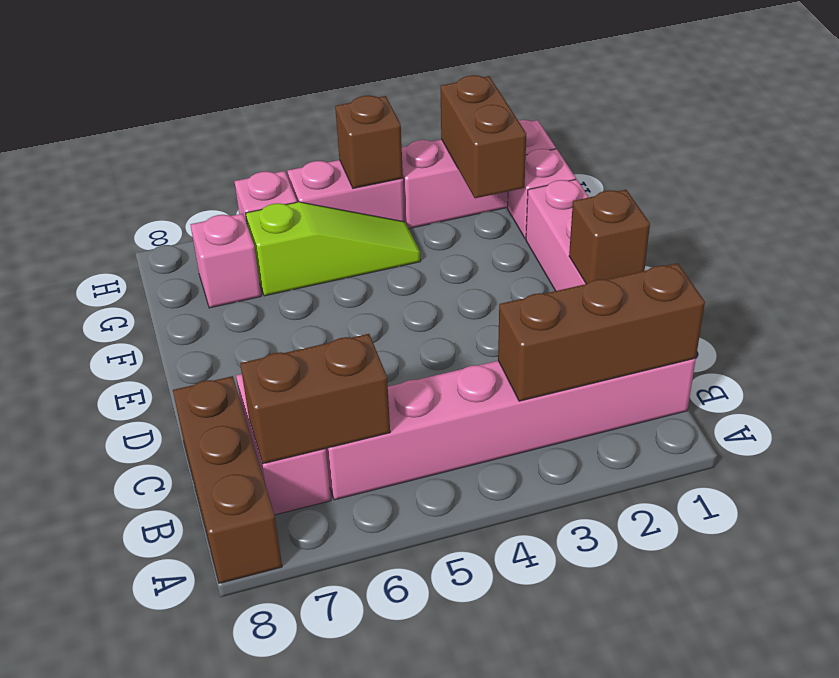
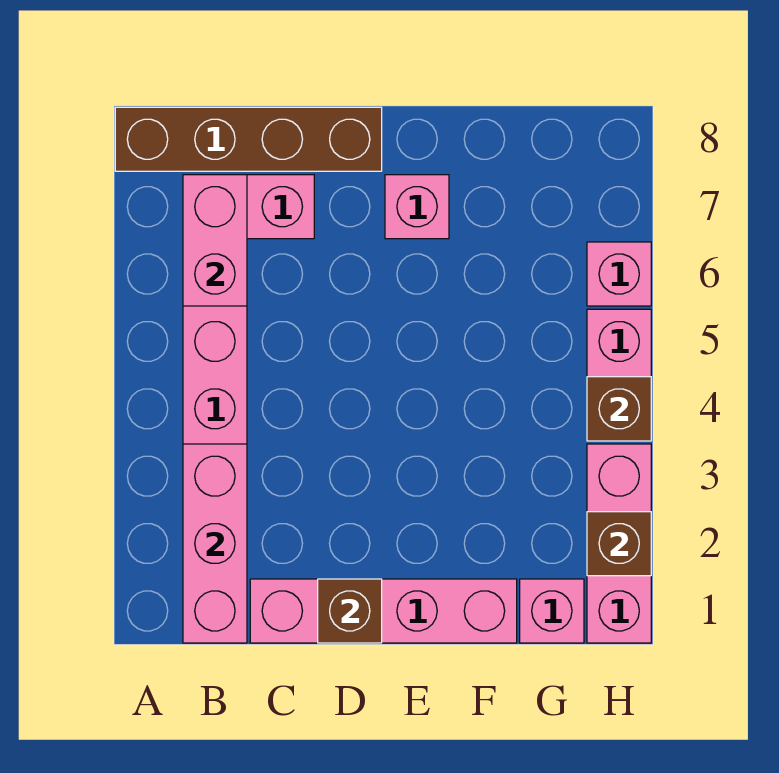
brown 1x3 brick [173,376,282,583] -> brown 1x4 brick [115,107,382,171]
brown 1x3 brick [498,263,705,401] -> pink 1x3 brick [183,444,247,643]
brown 1x2 brick [240,334,390,464] -> pink 1x2 brick [183,175,247,306]
brown 1x2 brick [441,75,526,198] -> brown 1x1 brick [587,512,651,576]
lime 1x3 slope [246,202,421,296] -> none
pink 1x1 brick [190,213,261,308] -> pink 1x1 brick moved to [385,175,449,239]

